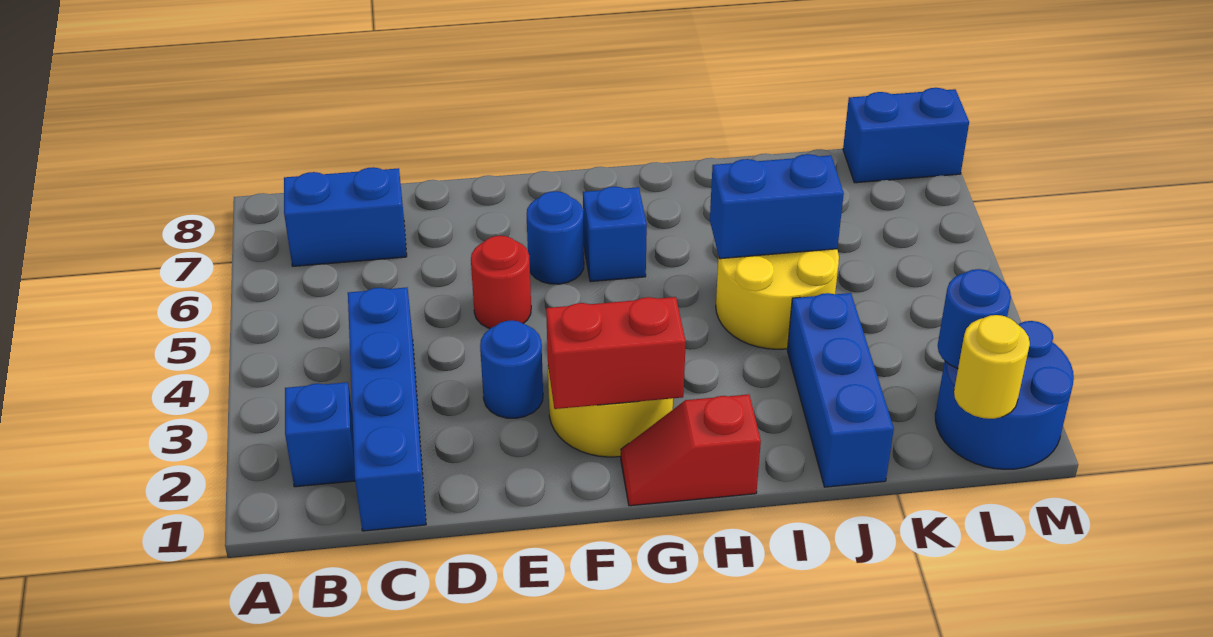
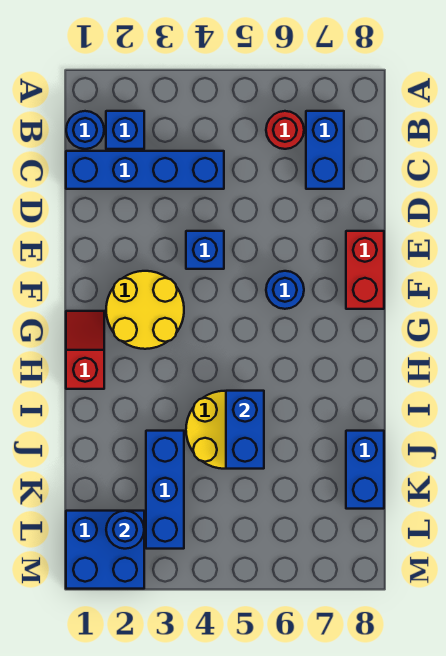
blue 1x1 round brick [480,320,543,418] -> blue 1x1 round brick moved to [66,111,104,149]
red 1x1 round brick [471,236,531,328] -> red 1x1 round brick moved to [266,111,304,149]
red 1x2 brick [546,297,686,409] -> red 1x2 brick moved to [346,231,384,309]
blue 1x1 brick [583,187,647,282] -> blue 1x1 brick moved to [186,231,224,269]
blue 1x3 brick [787,293,894,487] -> blue 1x3 brick turned to [146,431,184,549]
blue 2x2 round brick [935,321,1074,469] -> blue 2x2 brick [66,511,144,589]
yellow 1x1 round brick [954,315,1030,419] -> none
blue 1x2 brick [843,88,969,183] -> blue 1x2 brick moved to [346,431,384,509]

